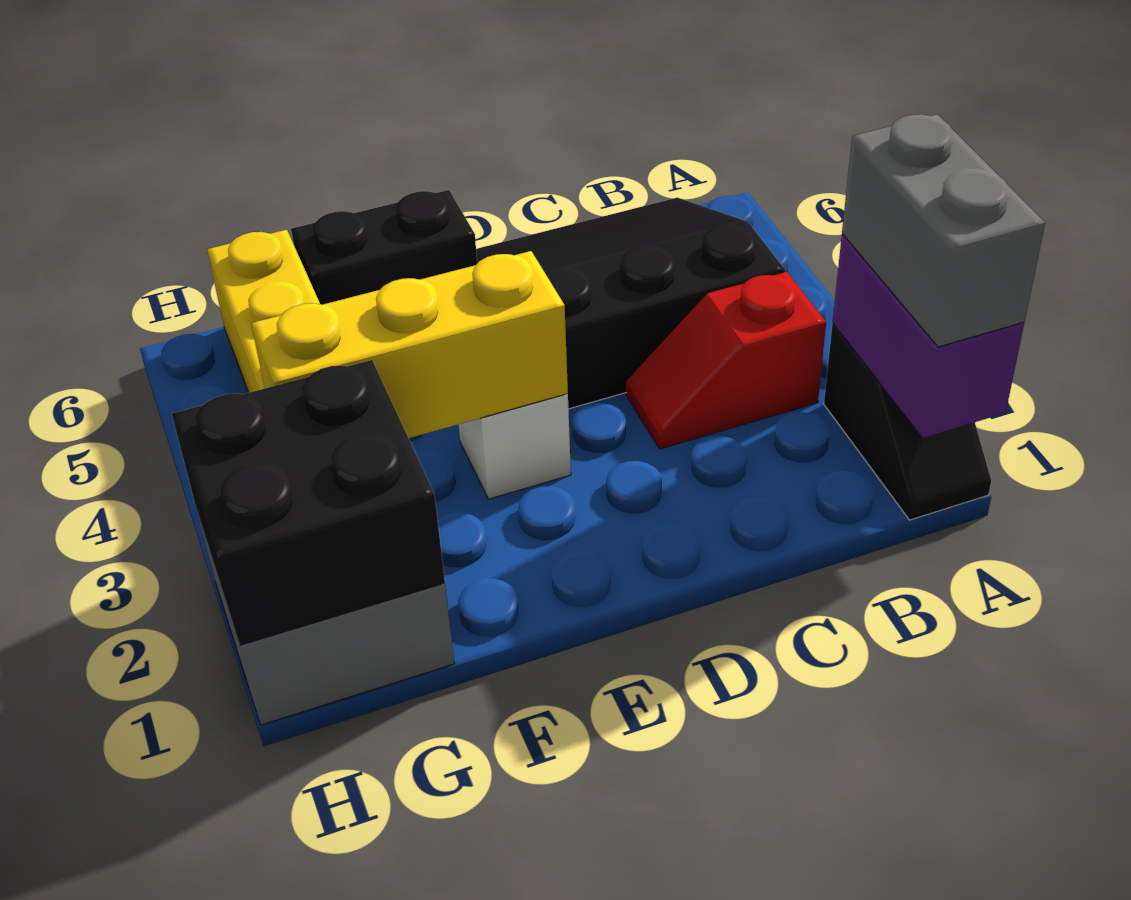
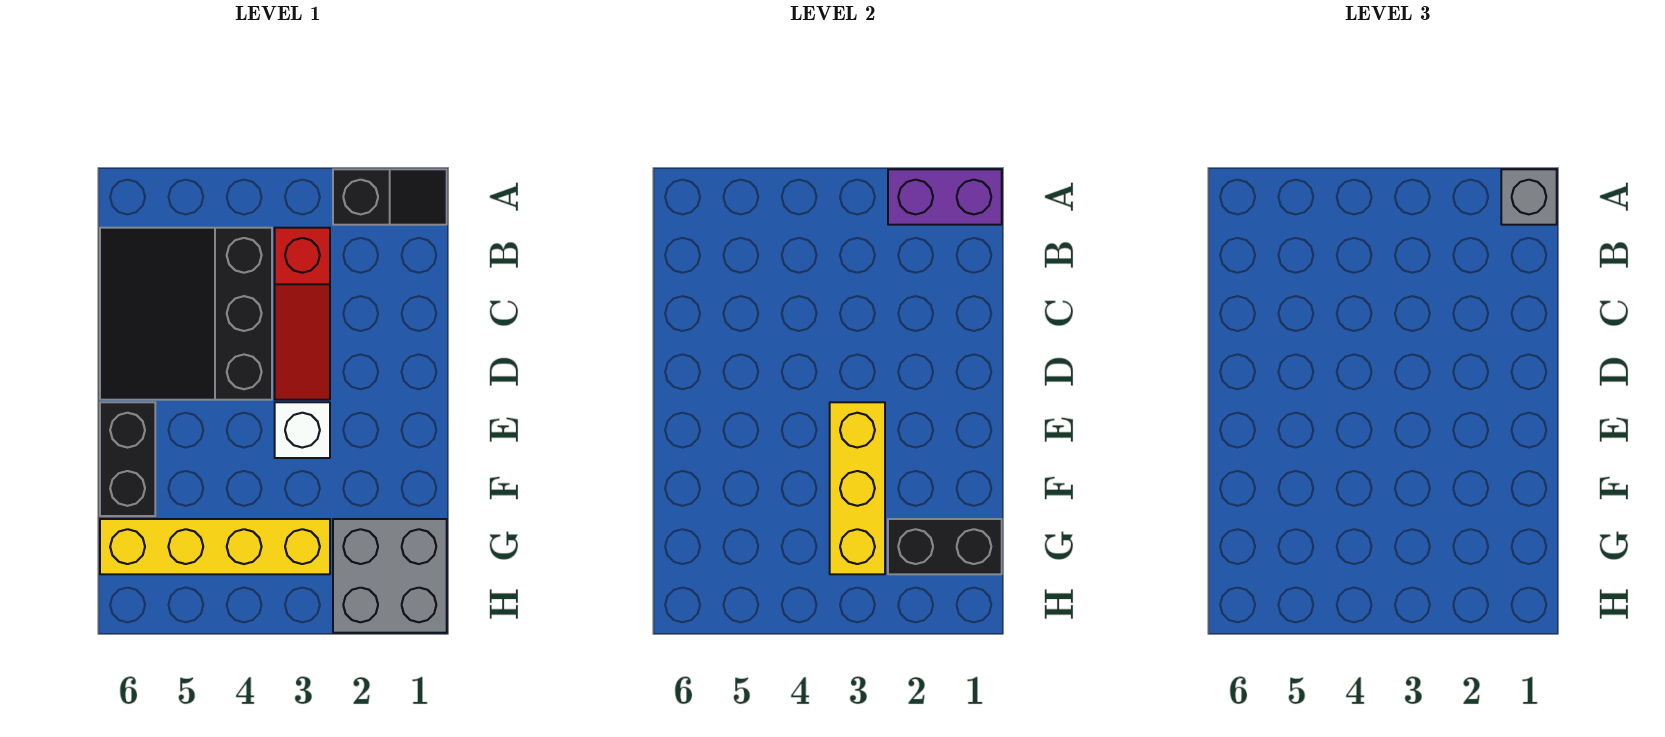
grey 1x2 brick [842,114,1045,347] -> grey 1x1 brick [1501,169,1557,225]
red 1x2 slope [626,272,826,449] -> red 1x3 slope [275,228,330,400]
black 2x2 brick [172,360,445,645] -> black 1x2 brick [888,519,1002,574]

